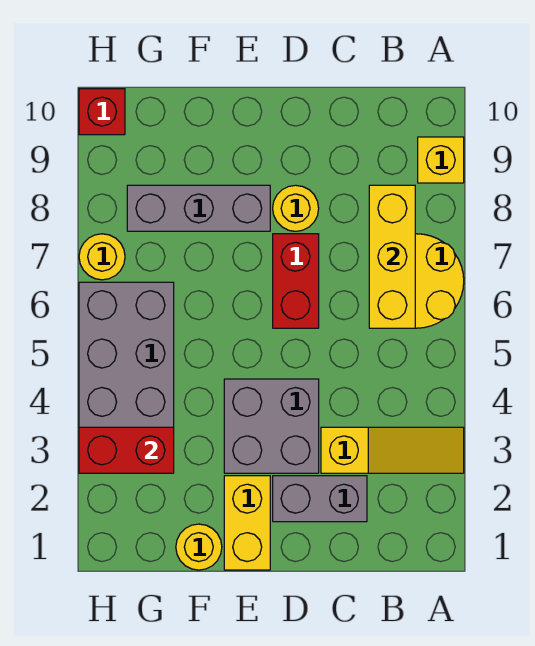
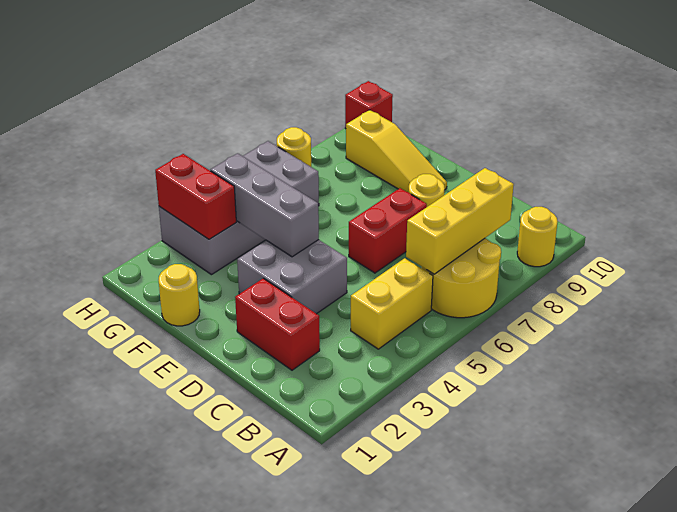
yellow 1x3 slope [321,427,464,473] -> yellow 1x3 slope moved to [346,110,447,192]
yellow 1x1 brick [418,137,464,183] -> yellow 1x1 round brick [517,207,558,267]
grey 1x2 brick [273,476,367,522] -> red 1x2 brick [235,278,320,370]
yellow 1x2 brick [224,476,270,570] -> yellow 1x2 brick moved to [351,258,433,349]
grey 1x3 brick [127,185,270,231] -> grey 1x3 brick moved to [211,153,319,257]

